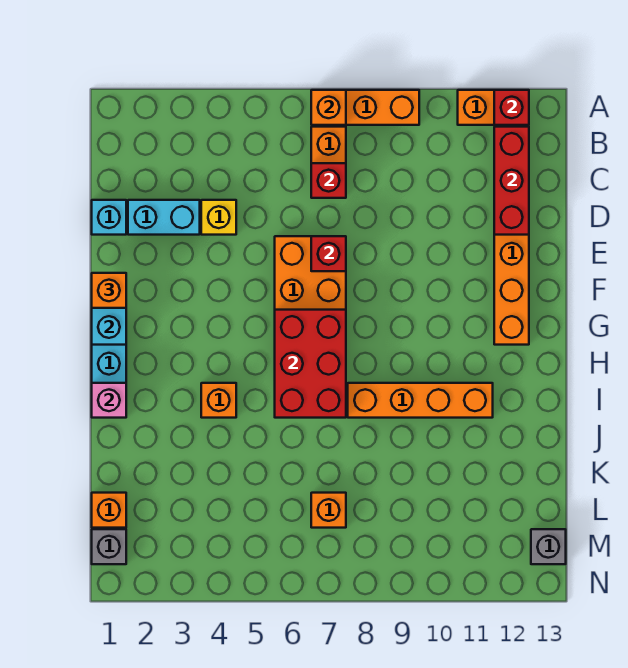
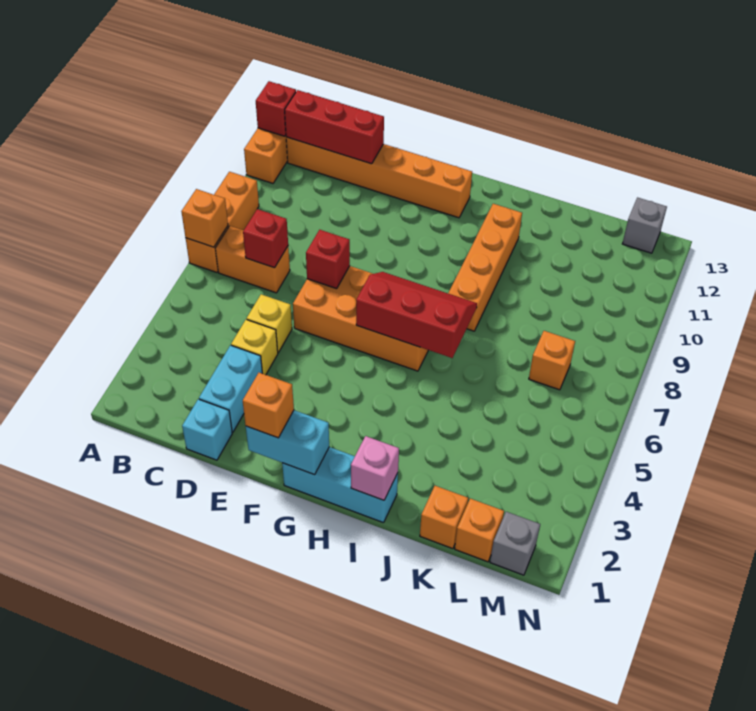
none -> yellow 1x1 brick [247,294,292,353]
red 2x3 brick [275,310,346,418] -> red 2x3 slope [356,272,477,358]
orange 1x1 brick [201,383,236,418] -> orange 1x1 brick moved to [420,486,468,549]

